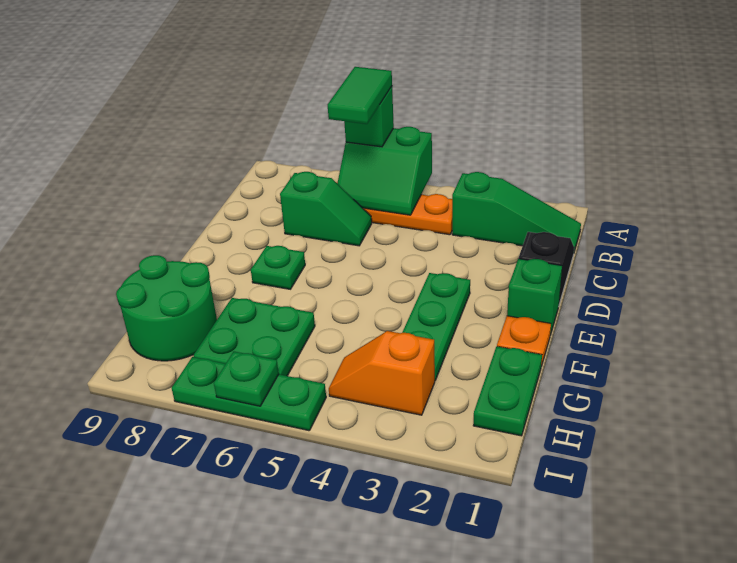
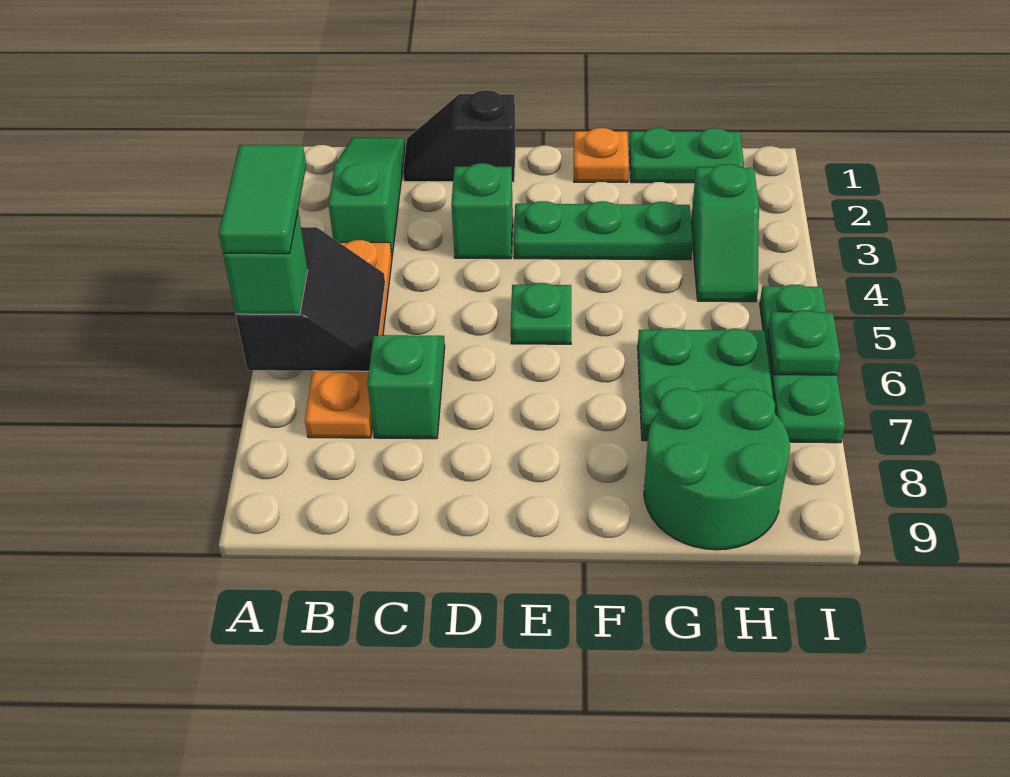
green 2x2 slope [337,127,432,215] -> black 2x2 slope [236,227,385,371]
green 1x2 tile [328,67,392,124] -> green 1x2 tile turned to [219,145,306,254]
green 1x1 brick [507,259,562,335] -> green 1x1 brick moved to [451,163,513,259]
green 1x1 plate [251,246,305,289] -> green 1x1 plate moved to [511,283,571,344]
orange 1x2 slope [329,331,435,415] -> green 1x2 slope [691,164,759,302]

